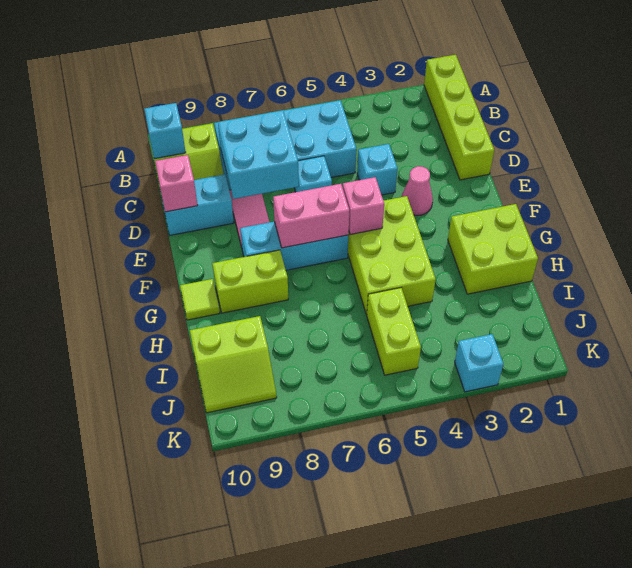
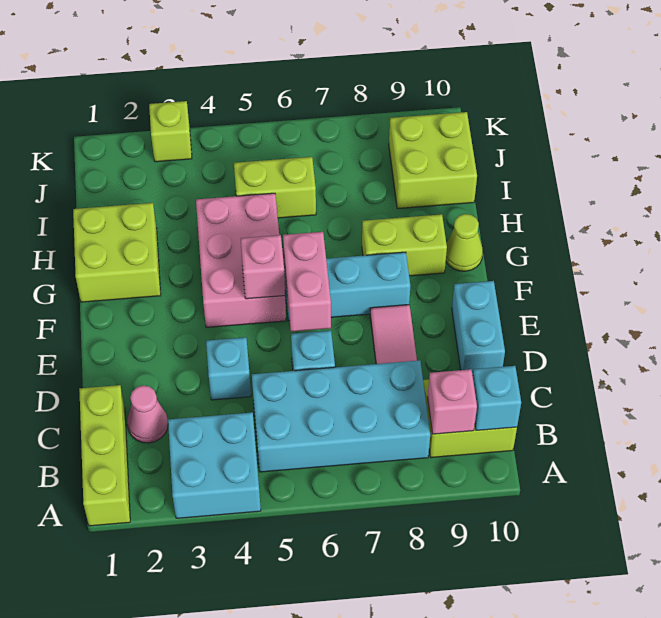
lime 1x4 brick [424,55,494,180] -> lime 1x3 brick [79,385,130,526]
cyan 2x2 brick [218,110,299,199] -> cyan 2x2 brick moved to [168,412,261,518]
cyan 1x2 brick [161,174,234,235] -> cyan 1x2 brick turned to [452,281,505,375]
pink 1x1 brick [155,155,198,212] -> pink 1x1 brick moved to [428,369,477,434]
pink 1x1 cone [402,166,433,215] -> pink 1x1 cone moved to [127,386,168,443]
lime 2x3 brick [348,196,436,315] -> pink 2x3 brick [196,193,286,327]
pink 1x2 brick [273,184,349,248] -> pink 1x2 brick turned to [283,232,331,332]
lime 1x1 tile [180,279,220,320] -> lime 1x1 cone [446,214,483,271]
lime 1x2 brick [367,288,421,375] -> lime 1x2 brick turned to [234,157,316,218]
lime 2x2 slope [190,316,277,413] -> lime 2x2 brick [389,112,477,209]
cyan 1x1 brick [455,334,503,392] -> lime 1x1 brick [149,101,192,162]

